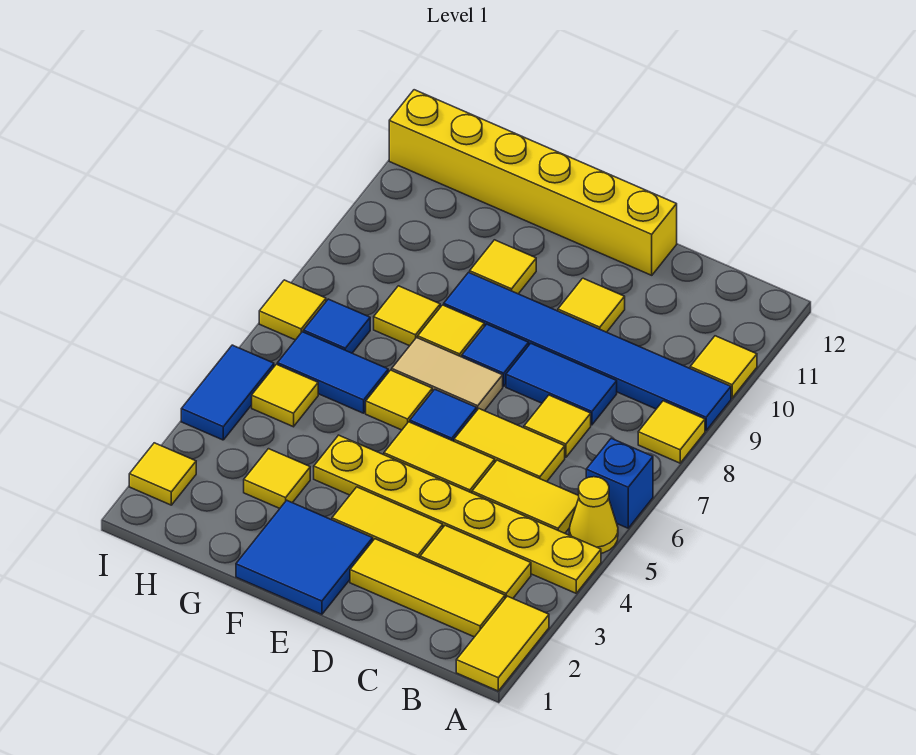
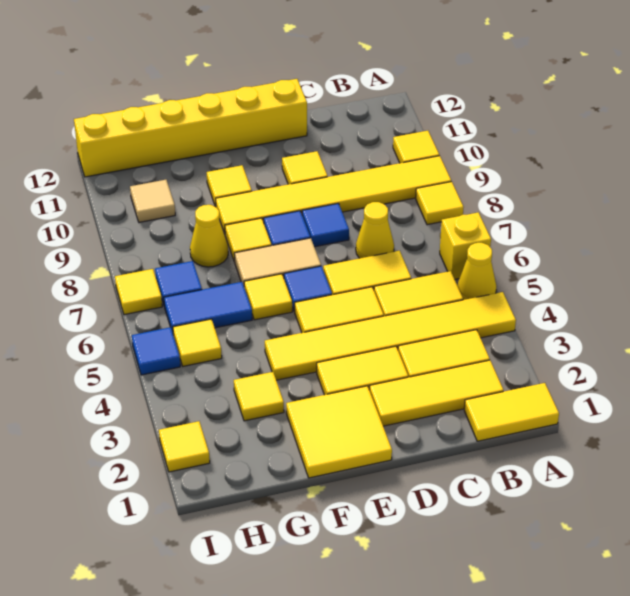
yellow 1x2 tile [456,596,549,691] -> yellow 1x2 tile turned to [464,383,559,441]
yellow 1x6 plate [314,435,601,593] -> yellow 1x6 tile [265,292,516,380]
blue 1x1 brick [586,438,653,528] -> yellow 1x1 brick [440,212,491,279]
blue 1x6 tile [444,272,731,430] -> yellow 1x6 tile [216,156,451,234]
yellow 1x1 tile [524,395,591,457] -> yellow 1x1 cone [356,202,394,258]
blue 1x2 tile [506,343,617,425] -> blue 1x1 tile [302,203,349,247]
blue 2x2 tile [236,500,373,614] -> yellow 2x2 tile [286,386,392,478]
yellow 1x1 tile [374,286,440,346] -> yellow 1x1 cone [190,205,228,267]
none -> tan 1x1 tile [130,180,175,222]
blue 1x2 tile [181,345,274,440] -> blue 1x1 tile [132,327,180,375]

